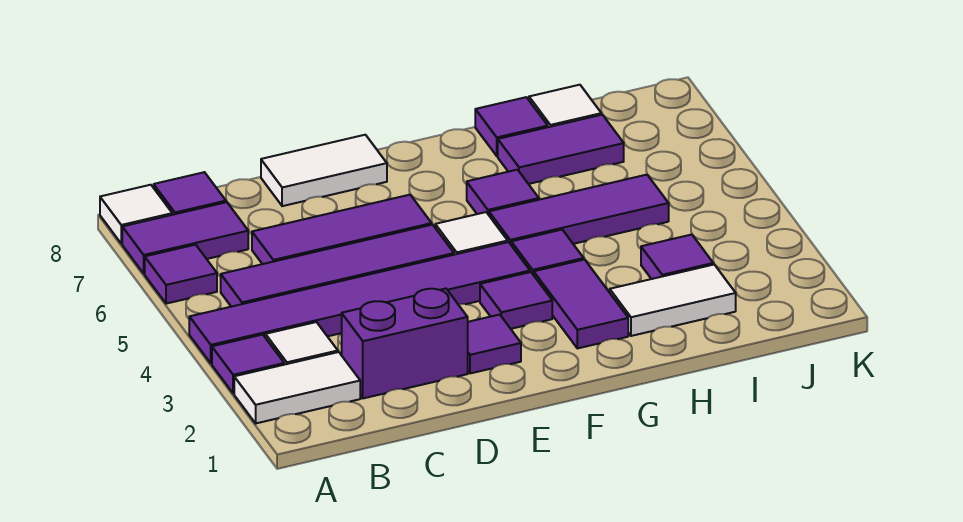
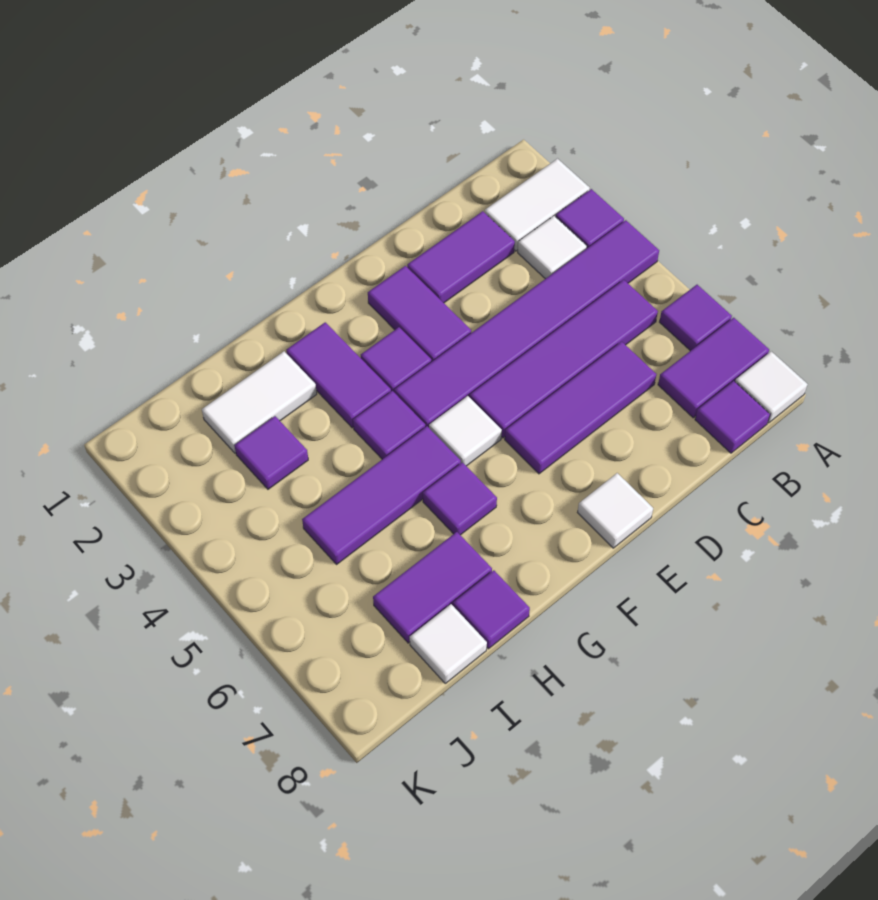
purple 1x2 brick [342,289,468,398] -> purple 1x2 tile [407,211,515,303]
white 1x2 tile [261,135,387,206] -> white 1x1 tile [578,473,653,548]
purple 1x1 tile [468,315,521,373] -> purple 1x2 tile [368,266,471,362]

